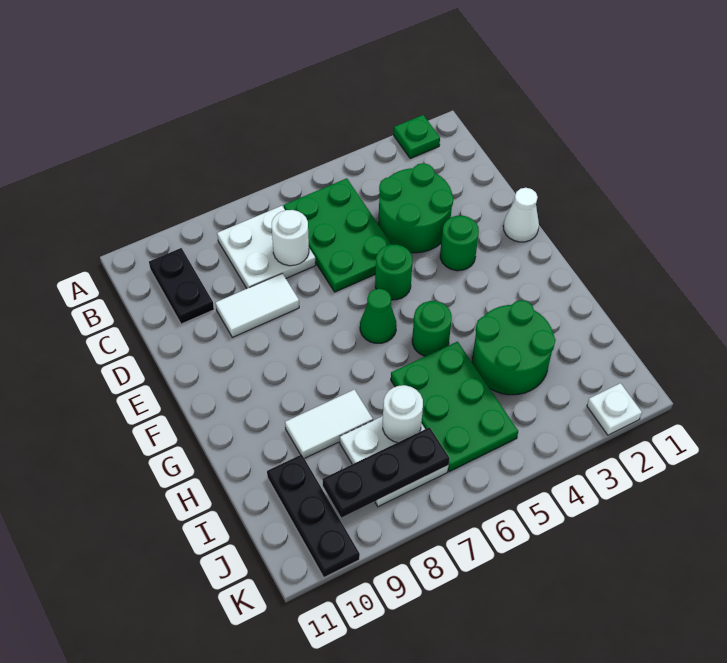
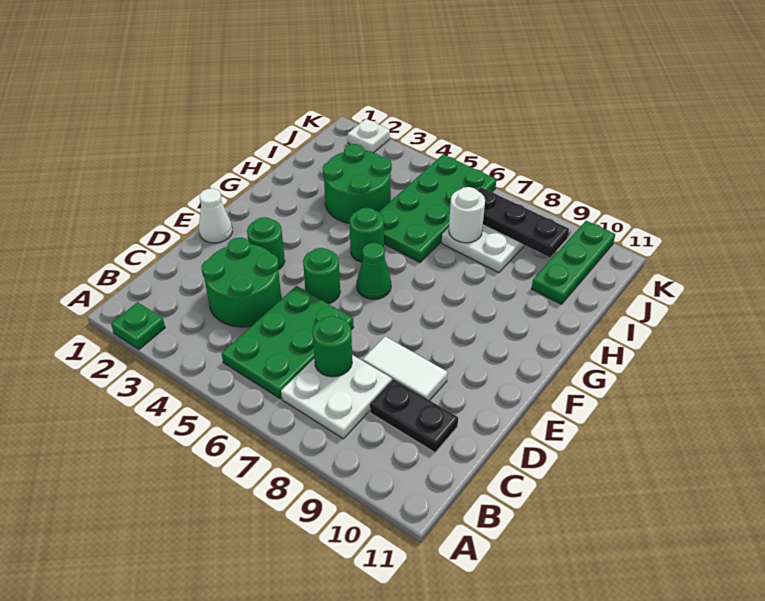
black 1x2 plate [149,248,214,324] -> black 1x2 plate turned to [370,379,458,452]
white 1x1 round brick [272,210,309,266] -> green 1x1 round brick [312,316,352,377]
green 2x3 plate [391,342,518,471] -> green 2x4 plate [379,154,497,262]
white 1x2 tile [285,389,373,458] -> none
black 1x3 plate [267,454,360,577] -> green 1x3 plate [532,221,615,304]

